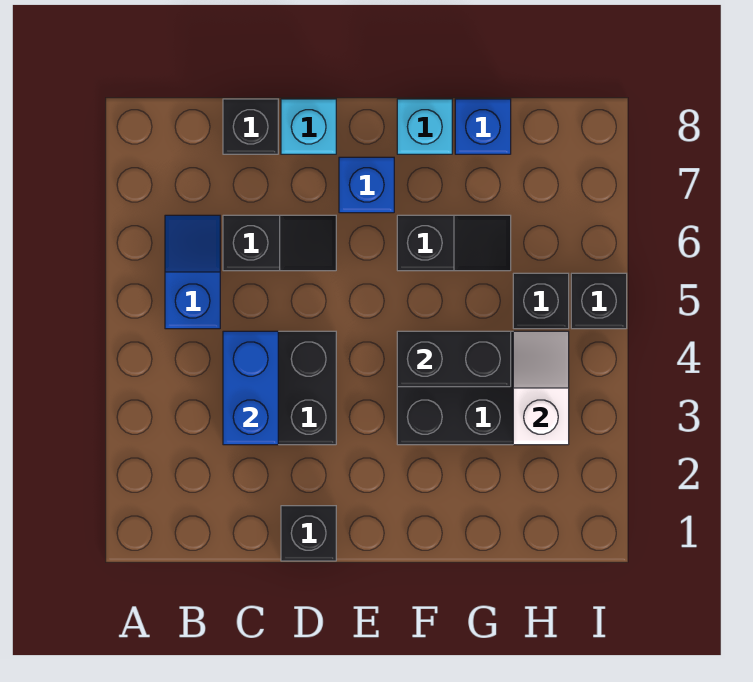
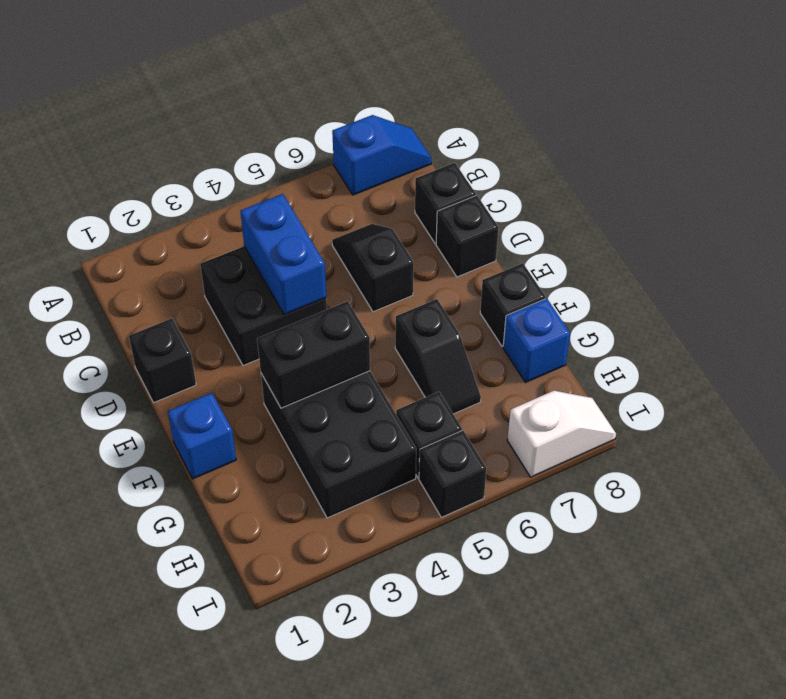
blue 1x2 slope [165,215,220,329] -> blue 1x2 slope moved to [332,115,432,195]
blue 1x2 brick [223,331,278,445] -> blue 1x2 brick turned to [240,194,326,315]
black 1x2 slope [223,215,336,271] -> black 1x2 slope turned to [332,224,414,312]
cyan 1x1 brick [281,99,336,154] -> black 1x1 brick [436,195,499,277]
blue 1x1 brick [339,157,394,213] -> blue 1x1 brick moved to [168,393,236,479]
black 1x2 brick [397,331,511,387] -> black 1x2 brick turned to [257,301,370,408]
cyan 1x1 brick [397,99,452,154] -> black 1x1 brick [480,263,546,346]
white 1x2 slope [513,331,569,445] -> white 1x2 slope moved to [507,391,616,477]

